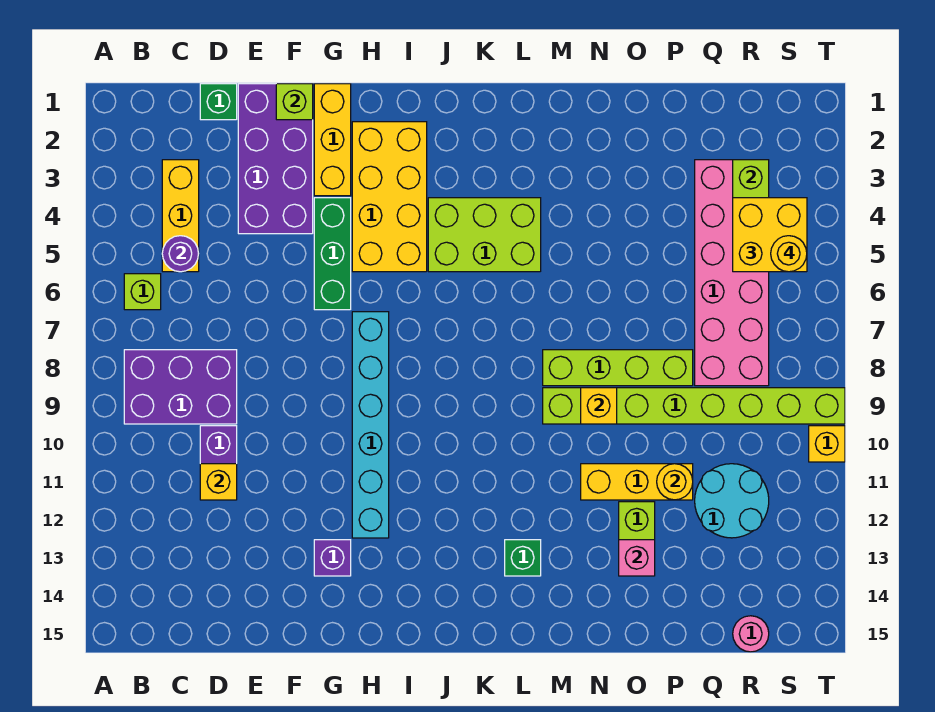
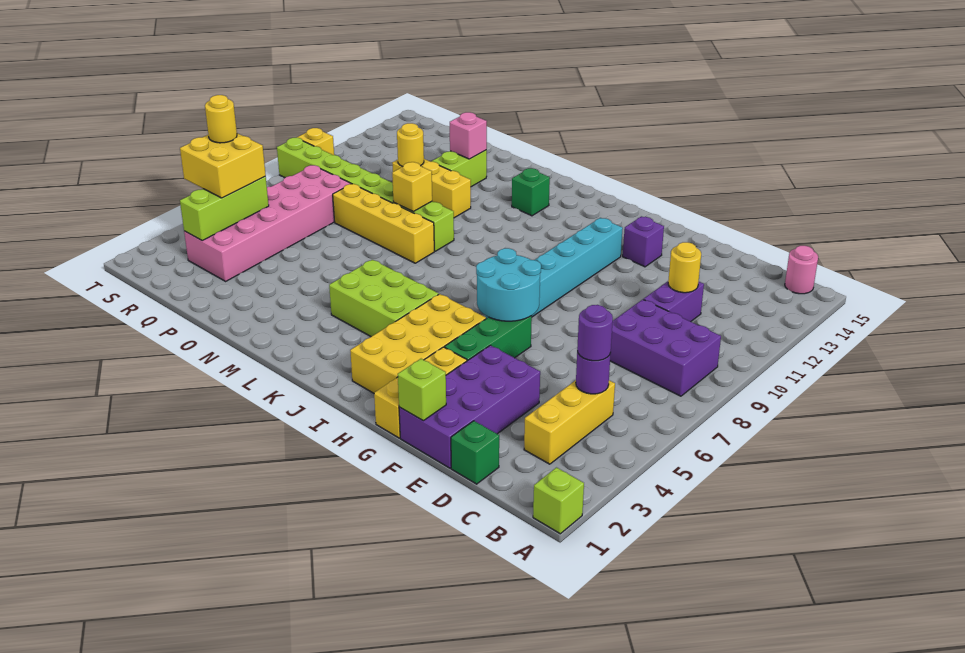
lime 1x1 brick [124,274,161,310] -> lime 1x1 brick moved to [533,468,584,534]
none -> purple 1x1 round brick [577,305,613,361]
yellow 1x1 brick [200,464,237,500] -> yellow 1x1 round brick [668,242,701,293]
lime 1x4 brick [543,350,693,386] -> yellow 1x4 brick [333,184,434,263]
cyan 2x2 round brick [695,464,769,538] -> cyan 2x2 round brick moved to [476,248,541,321]
pink 1x1 round brick [733,616,769,652] -> pink 1x1 round brick moved to [785,246,818,294]

